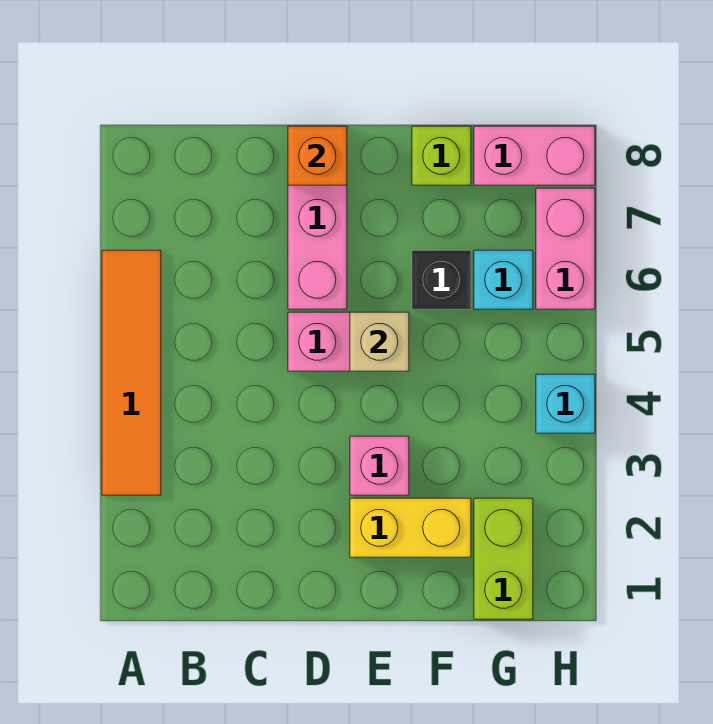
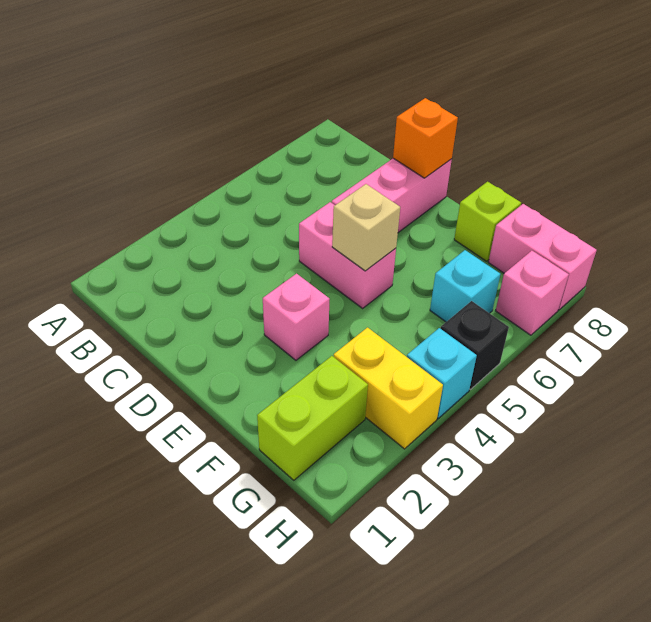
orange 1x4 tile [102,250,161,495] -> none
yellow 1x2 brick [350,498,471,557] -> yellow 1x2 brick moved to [334,328,443,449]
black 1x1 brick [412,250,471,309] -> black 1x1 brick moved to [441,301,509,389]
pink 1x2 brick [536,188,595,309] -> pink 1x1 brick [496,251,569,335]

